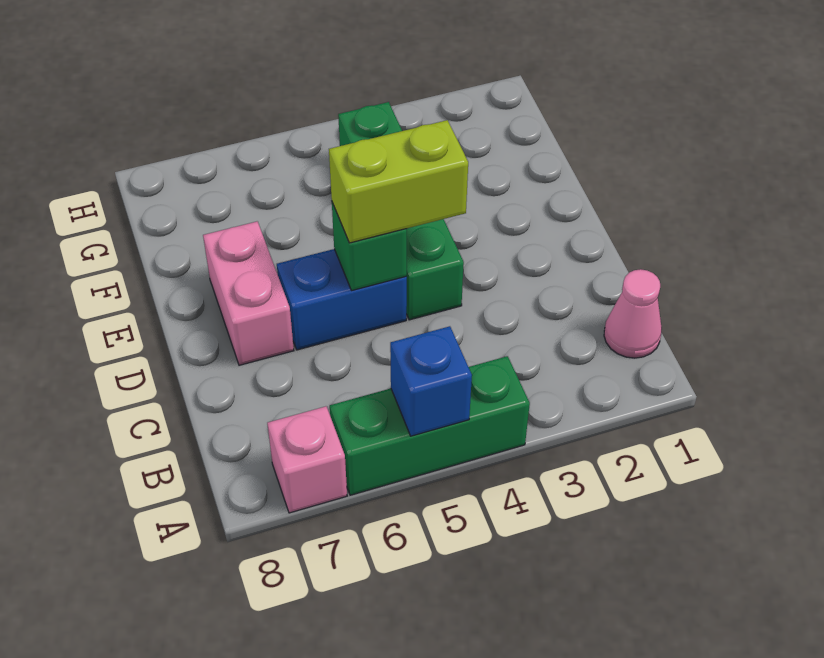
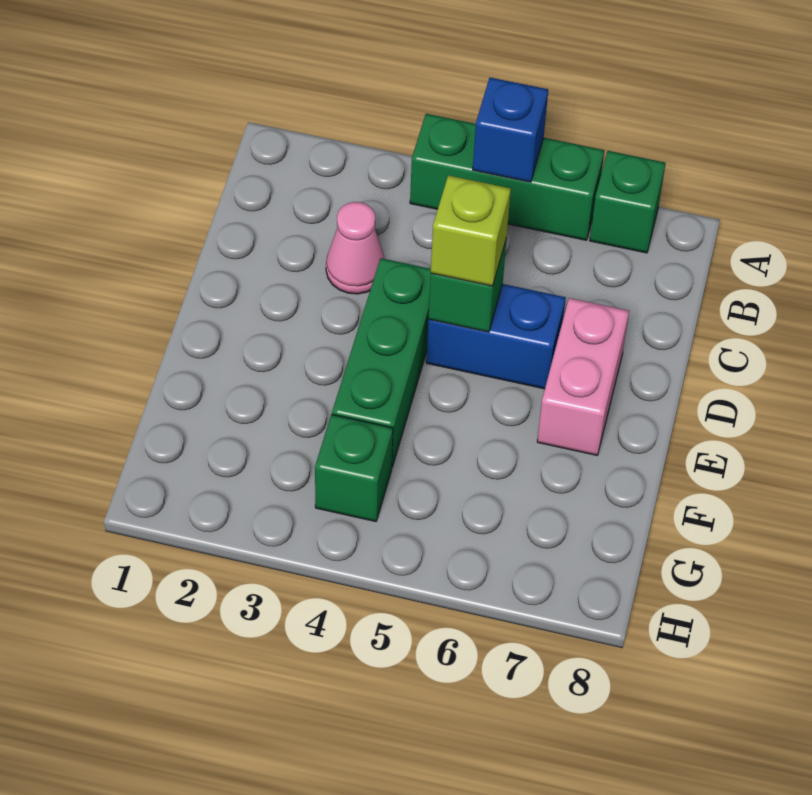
pink 1x1 brick [267,406,347,513] -> green 1x1 brick [590,151,666,253]
pink 1x1 cone [604,269,662,358] -> pink 1x1 cone moved to [326,202,385,294]
lime 1x2 brick [329,120,468,243] -> lime 1x1 brick [431,175,511,286]

